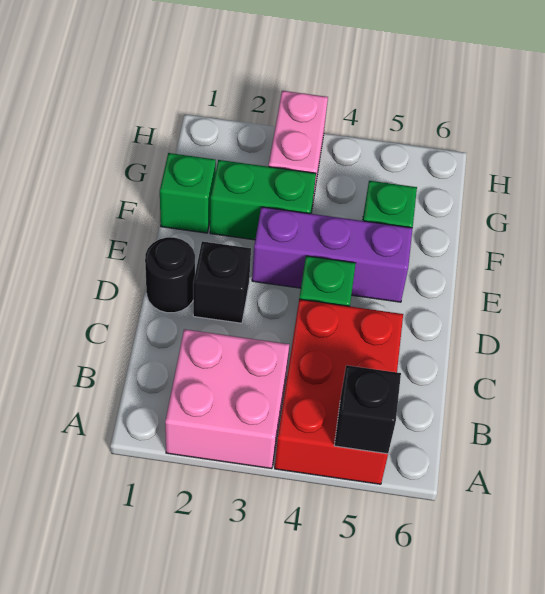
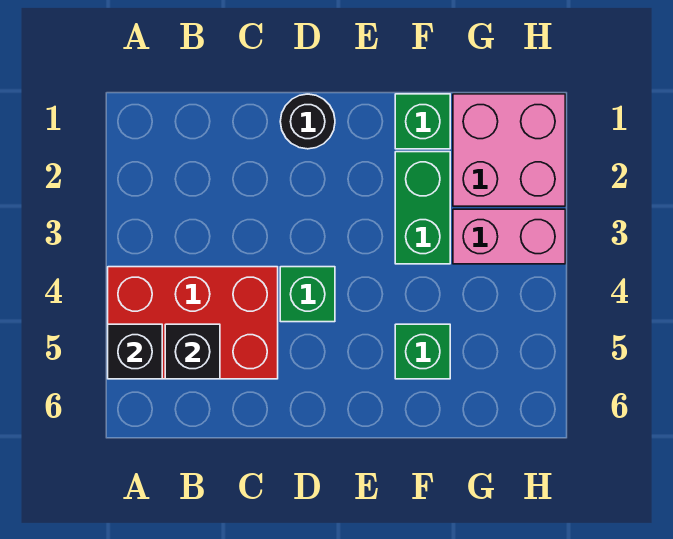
pink 2x2 brick [165,329,290,469] -> pink 2x2 brick moved to [453,94,565,206]
black 1x1 brick [193,241,251,323] -> black 1x1 brick moved to [165,324,220,379]
purple 1x3 brick [252,207,413,302] -> none

